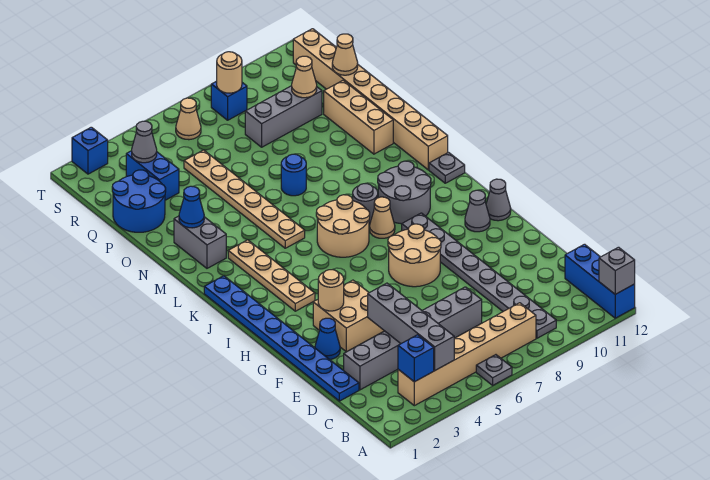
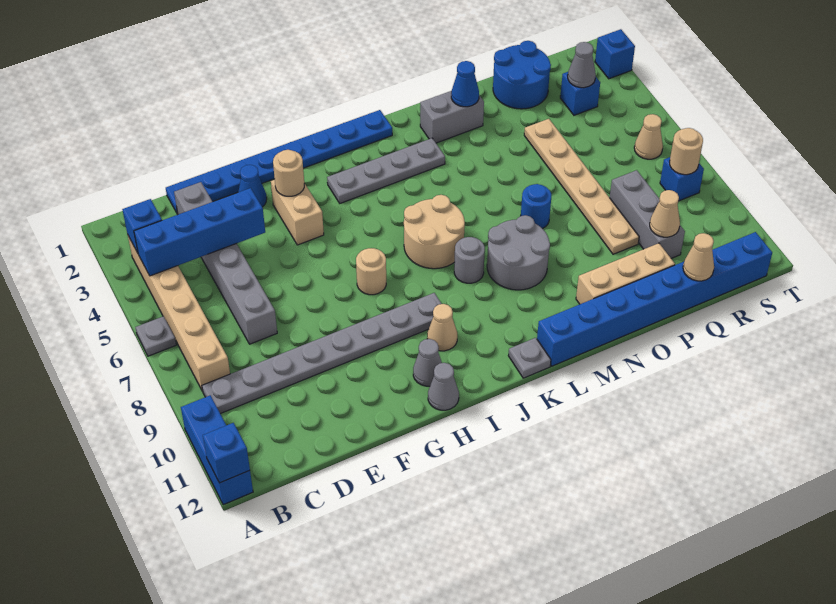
blue 1x3 brick [565,244,635,318] -> blue 1x3 brick turned to [181,395,253,505]
grey 1x1 brick [599,247,635,294] -> blue 1x1 brick [203,423,250,483]
grey 1x4 brick [368,283,455,370] -> blue 1x4 brick [134,188,265,276]
tan 2x2 brick [313,280,384,352] -> tan 1x2 brick [271,180,324,245]
tan 2x2 round brick [388,224,441,287] -> tan 1x1 round brick [356,248,386,295]
tan 1x4 plate [228,240,315,311] -> grey 1x4 plate [327,138,445,203]
tan 1x1 cone [370,197,395,238] -> tan 1x1 cone moved to [427,304,458,351]
grey 2x2 round brick [378,161,431,224] -> grey 2x2 round brick moved to [487,215,550,290]
tan 1x6 plate [184,150,305,248] -> tan 1x6 plate turned to [524,119,639,254]
tan 1x8 brick [293,29,448,170] -> blue 1x8 brick [537,232,772,366]
blue 1x2 brick [126,151,179,200] -> blue 1x1 brick [560,72,600,115]

